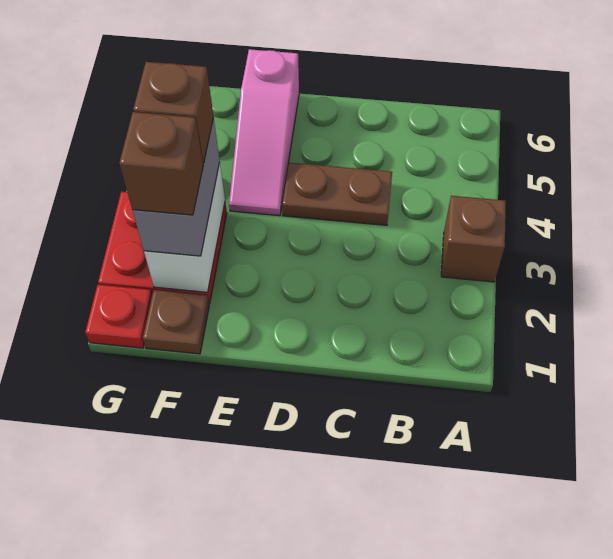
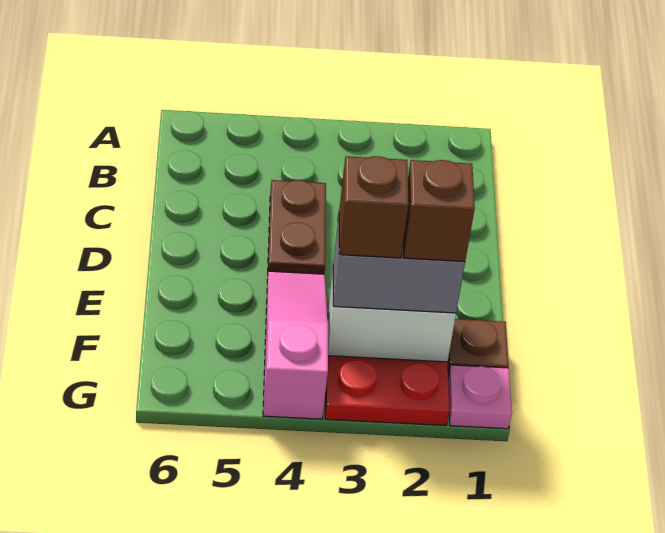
brown 1x1 brick [441,196,506,282] -> none
pink 1x3 slope [229,49,299,216] -> pink 1x3 slope turned to [263,271,328,419]
red 1x1 plate [85,285,152,348] -> pink 1x1 plate [448,365,512,429]

